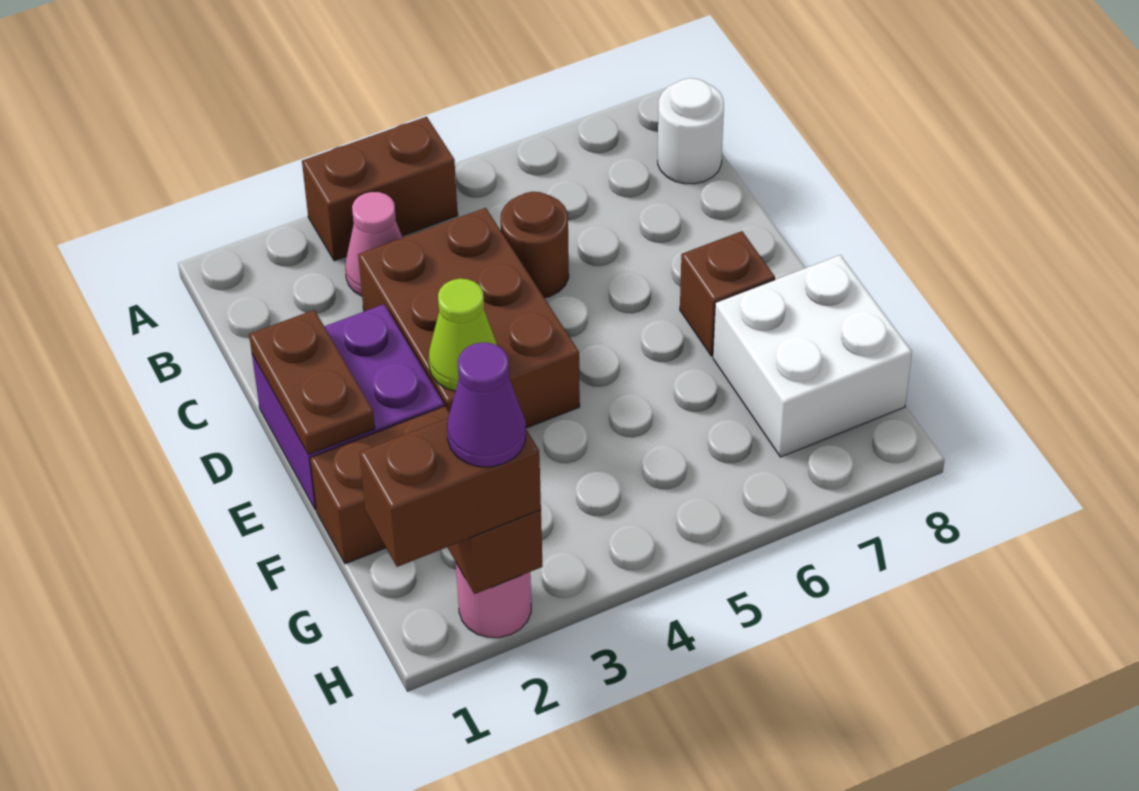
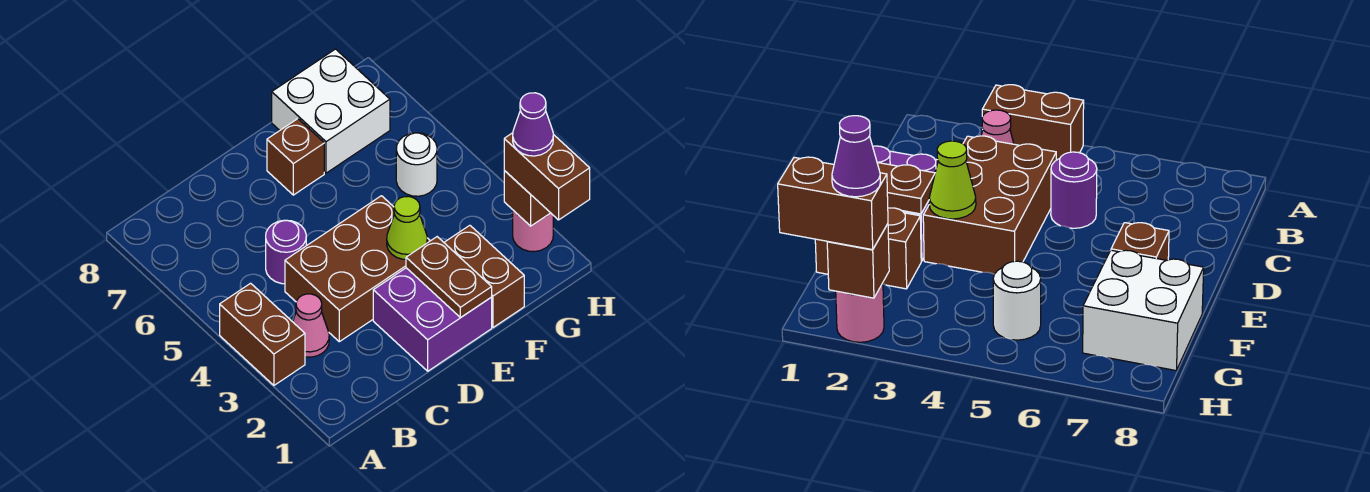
white 1x1 round brick [658,78,724,184] -> white 1x1 round brick moved to [396,133,437,196]
brown 1x1 round brick [500,192,569,298] -> purple 1x1 round brick [266,220,306,284]
brown 1x2 plate [249,310,375,454] -> brown 1x2 plate turned to [406,237,492,318]

